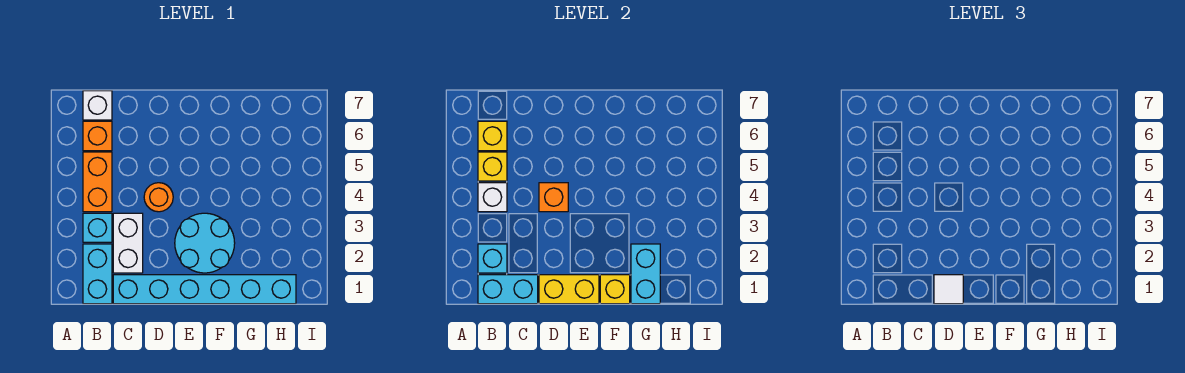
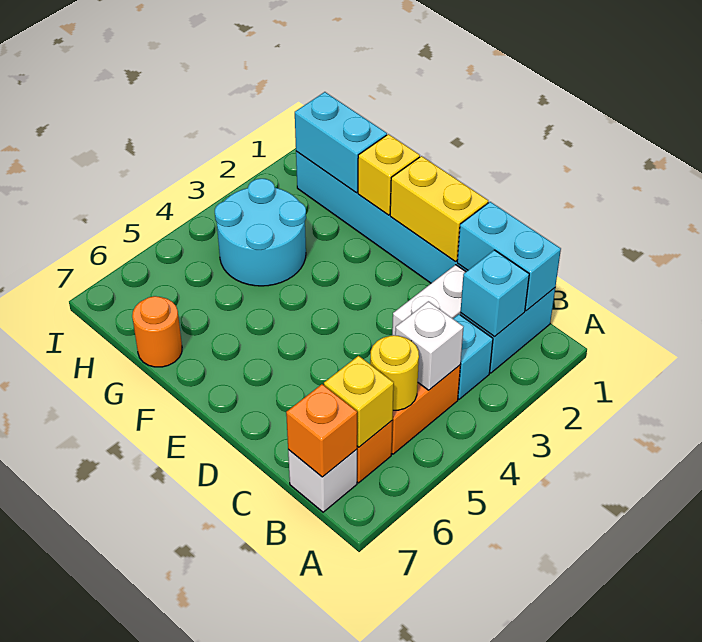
yellow 1x1 brick [478,152,507,181] -> yellow 1x1 round brick [370,335,419,410]
white 1x1 tile [934,275,963,304] -> none
orange 1x1 round brick [144,183,173,212] -> orange 1x1 round brick moved to [132,296,182,367]
orange 1x1 brick [539,183,568,212] -> orange 1x1 brick moved to [286,384,357,477]
cyan 2x2 round brick [175,213,235,273] -> cyan 2x2 round brick moved to [215,179,306,286]
cyan 1x2 brick [631,244,660,304] -> cyan 1x2 brick turned to [295,92,387,193]

